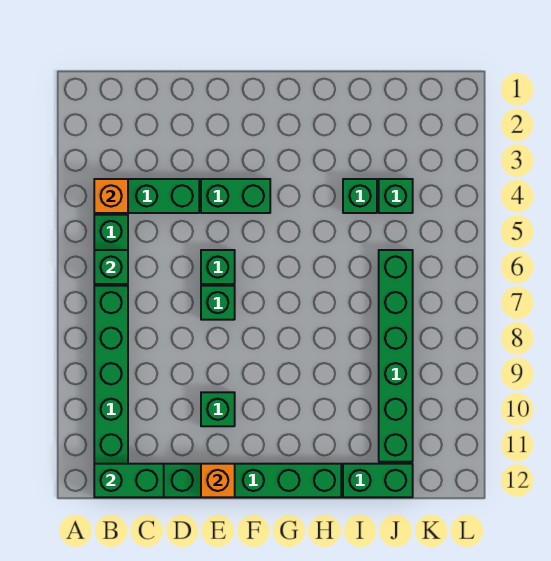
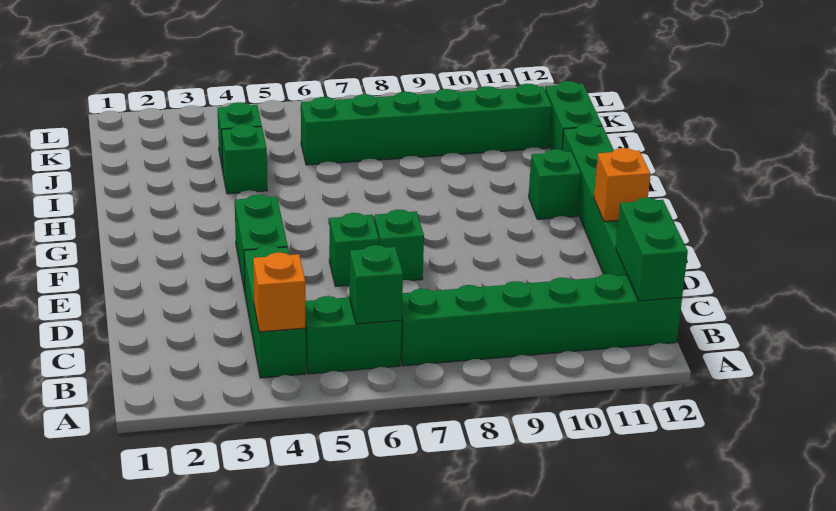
green 1x1 brick [201,392,235,426] -> green 1x1 brick moved to [529,149,581,219]

